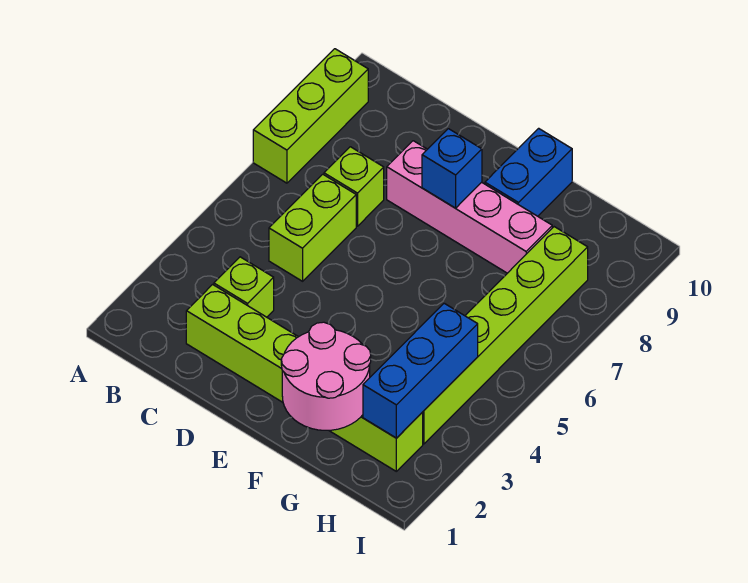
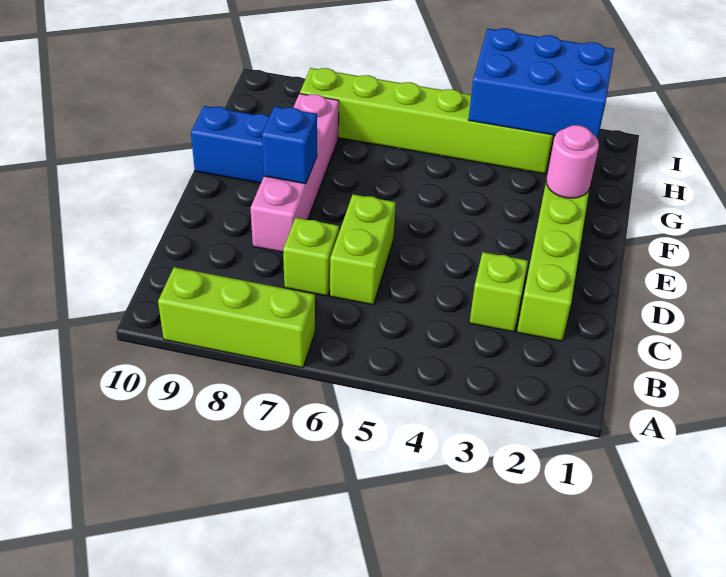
lime 1x2 brick [269,174,356,281] -> lime 1x2 brick turned to [330,194,396,305]
pink 2x2 round brick [281,322,371,430] -> pink 1x1 round brick [546,125,599,198]
blue 1x3 brick [363,303,478,438] -> blue 2x3 brick [468,28,614,139]

